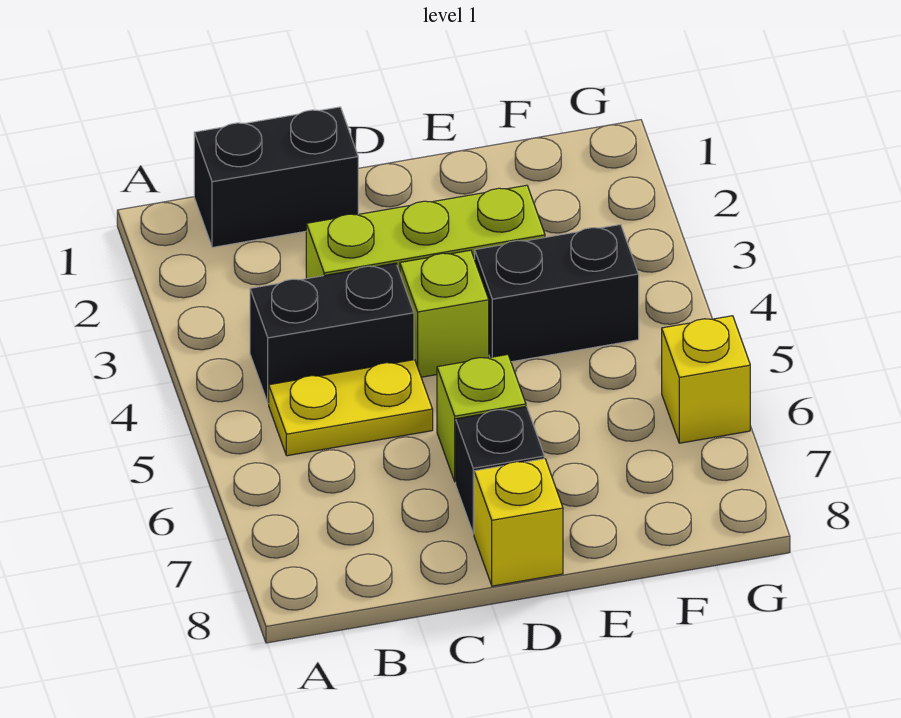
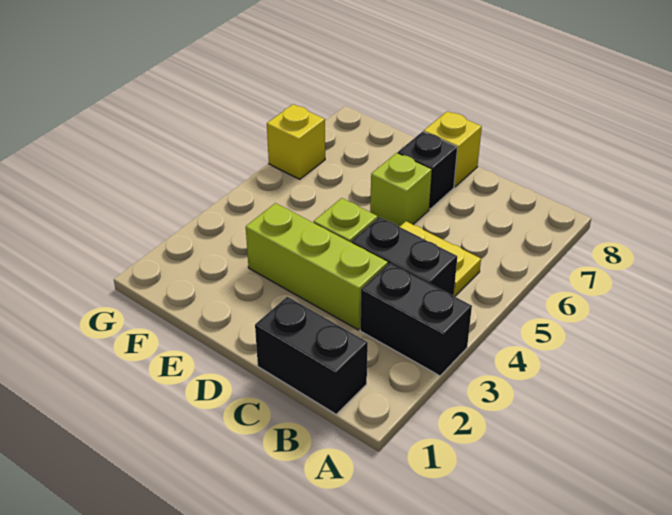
black 1x2 brick [475,224,639,362] -> black 1x2 brick moved to [360,263,472,376]

